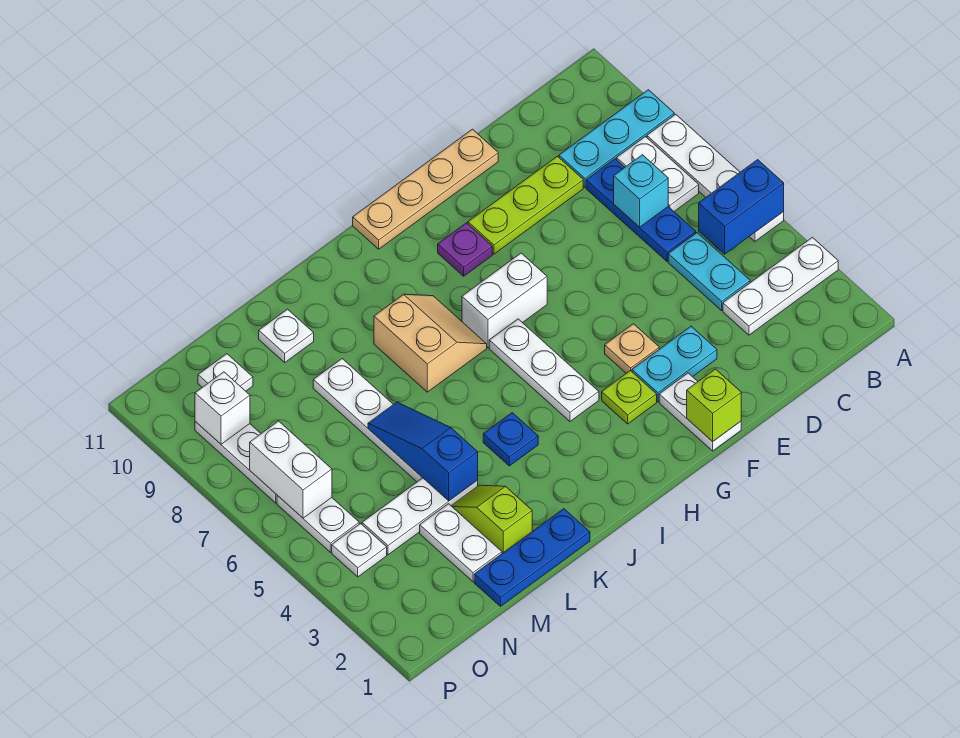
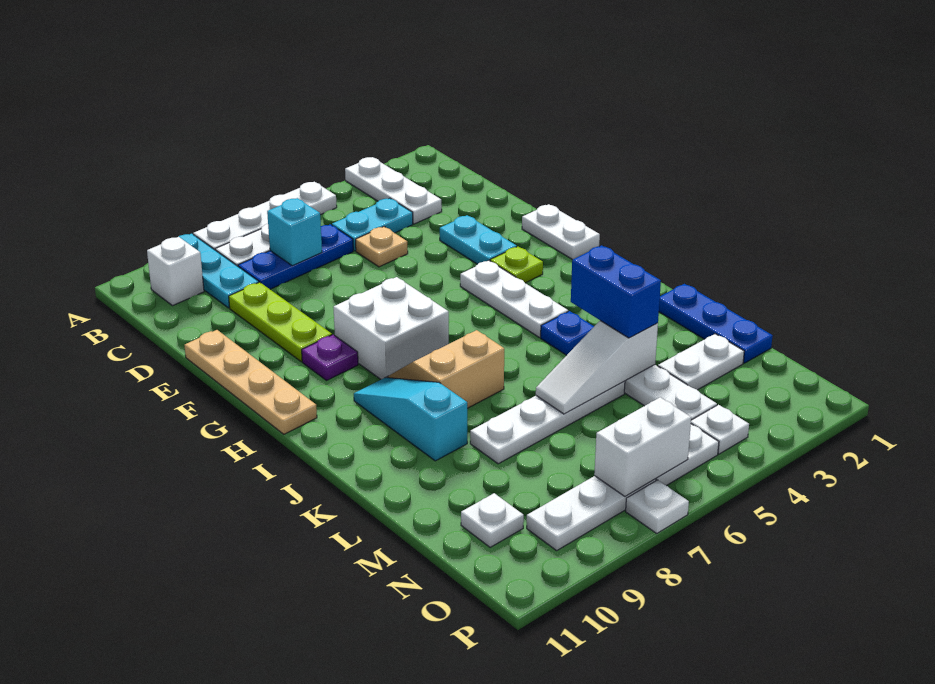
blue 1x2 brick [699,160,784,254] -> blue 1x2 brick moved to [571,245,661,338]
white 1x2 plate [659,373,741,451] -> white 1x2 plate turned to [522,204,600,260]
lime 1x1 brick [687,369,741,442] -> none
tan 1x1 plate [605,324,659,373] -> tan 1x1 plate moved to [356,227,408,267]
white 1x2 brick [462,253,547,348] -> white 2x2 brick [333,277,449,379]
white 1x3 plate [489,319,599,421] -> white 1x3 plate turned to [460,260,568,337]
none -> cyan 1x3 slope [354,377,467,461]
lime 1x2 slope [451,485,532,553] -> none
blue 1x3 slope [368,402,478,501] -> white 1x3 slope [536,320,658,414]
white 1x1 plate [259,309,314,362] -> white 1x1 plate moved to [626,480,689,533]
white 1x1 brick [195,372,250,444] -> white 1x1 brick moved to [147,237,204,306]

